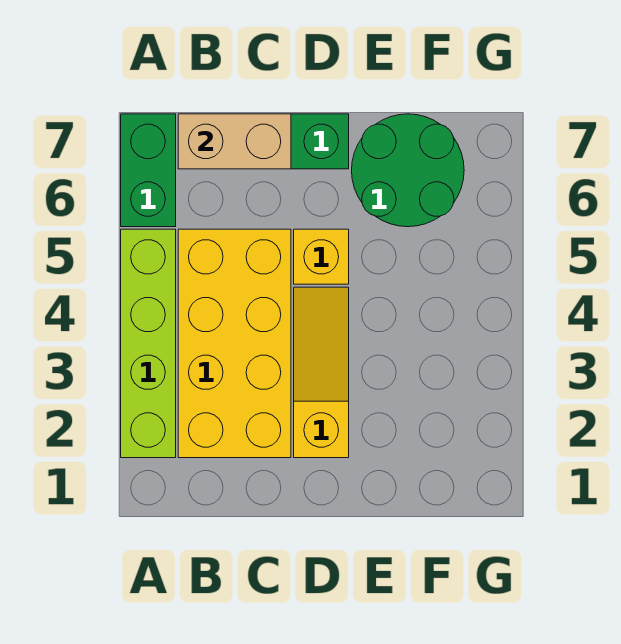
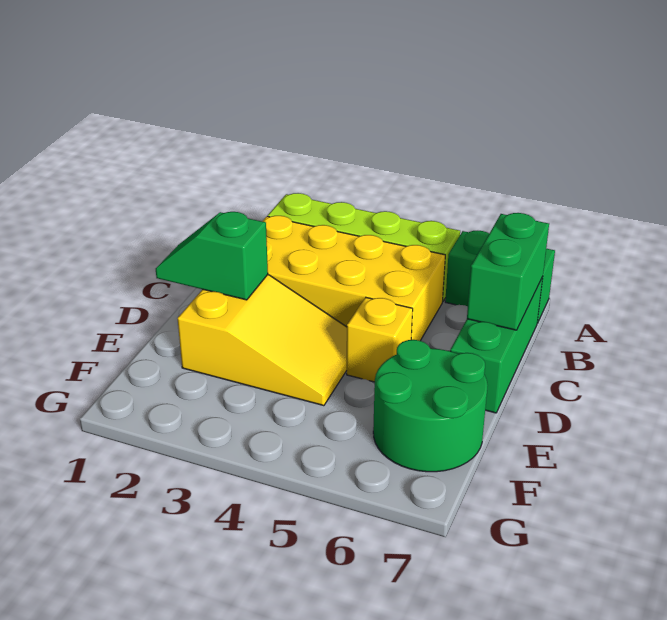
tan 1x2 brick [178,114,291,169] -> green 1x2 brick [467,213,549,330]
none -> green 1x2 slope [156,212,268,300]
yellow 1x3 slope [294,287,349,458] -> yellow 2x3 slope [178,275,347,406]

